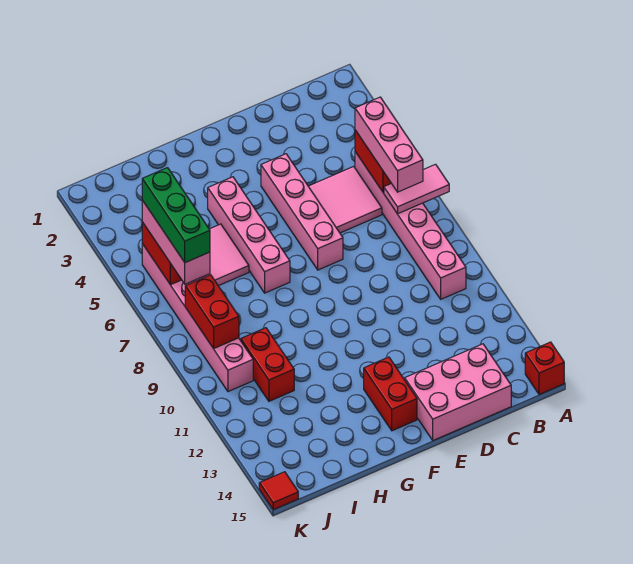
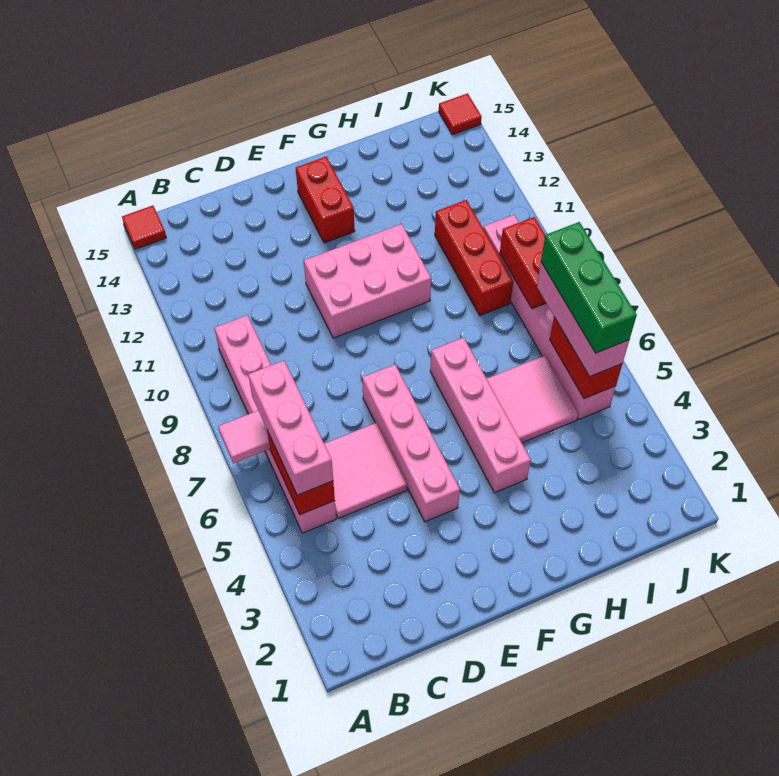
red 1x1 brick [525,342,564,395] -> red 1x1 tile [122,206,166,249]
pink 2x3 brick [405,344,511,440] -> pink 2x3 brick moved to [304,224,431,338]
red 1x2 brick [241,328,294,401] -> red 1x3 brick [435,200,513,315]

